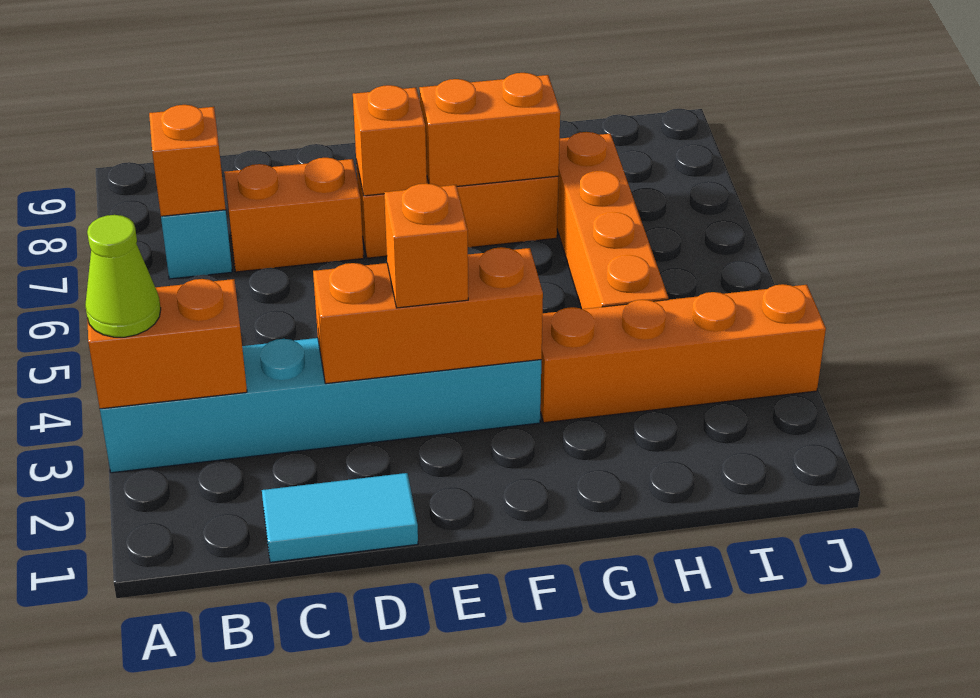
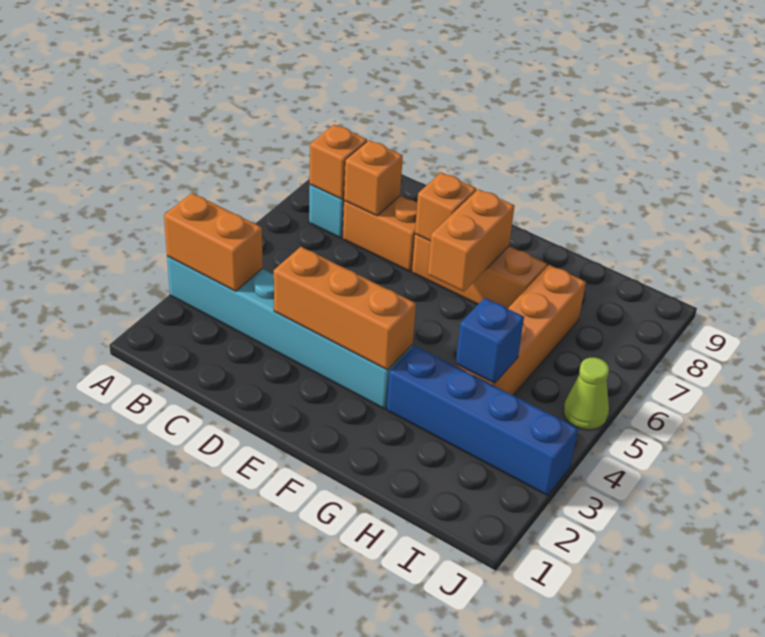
lime 1x1 cone [85,215,161,337] -> lime 1x1 cone moved to [564,357,609,430]
cyan 1x2 tile [262,473,418,562] -> none
orange 1x1 brick [384,183,468,308] -> orange 1x1 brick moved to [344,140,403,216]
orange 1x2 brick [419,73,560,186] -> orange 1x2 brick turned to [428,189,514,292]
orange 1x4 brick [540,284,826,423] -> blue 1x4 brick [387,346,578,496]
none -> blue 1x1 brick [456,298,524,383]

